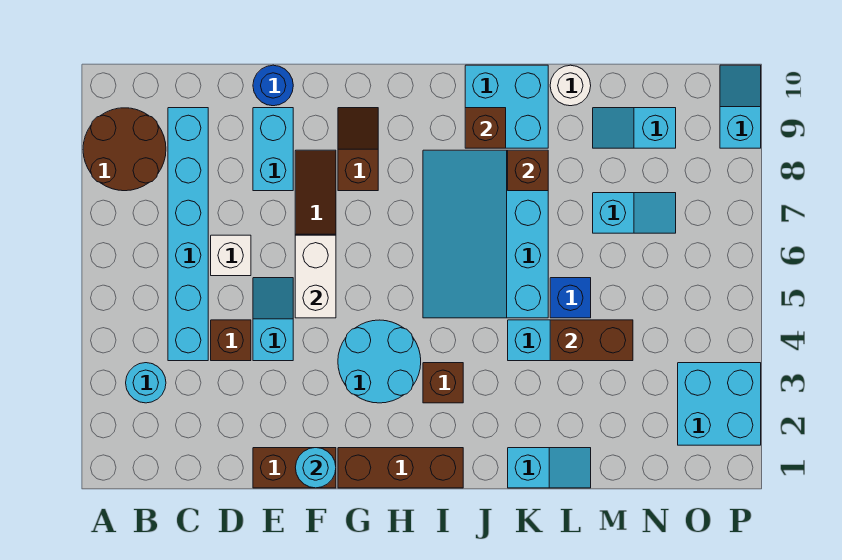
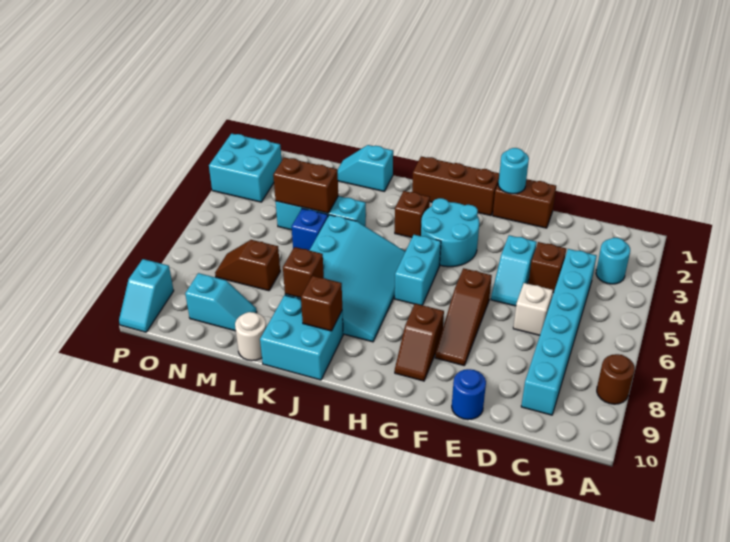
brown 2x2 round brick [83,108,166,191] -> brown 1x1 round brick [597,354,635,404]
cyan 1x2 brick [253,108,293,191] -> cyan 1x2 brick moved to [395,235,441,305]
white 1x2 brick [295,235,336,318] -> none
cyan 1x2 slope [593,193,676,233] -> brown 1x2 slope [215,240,280,291]

